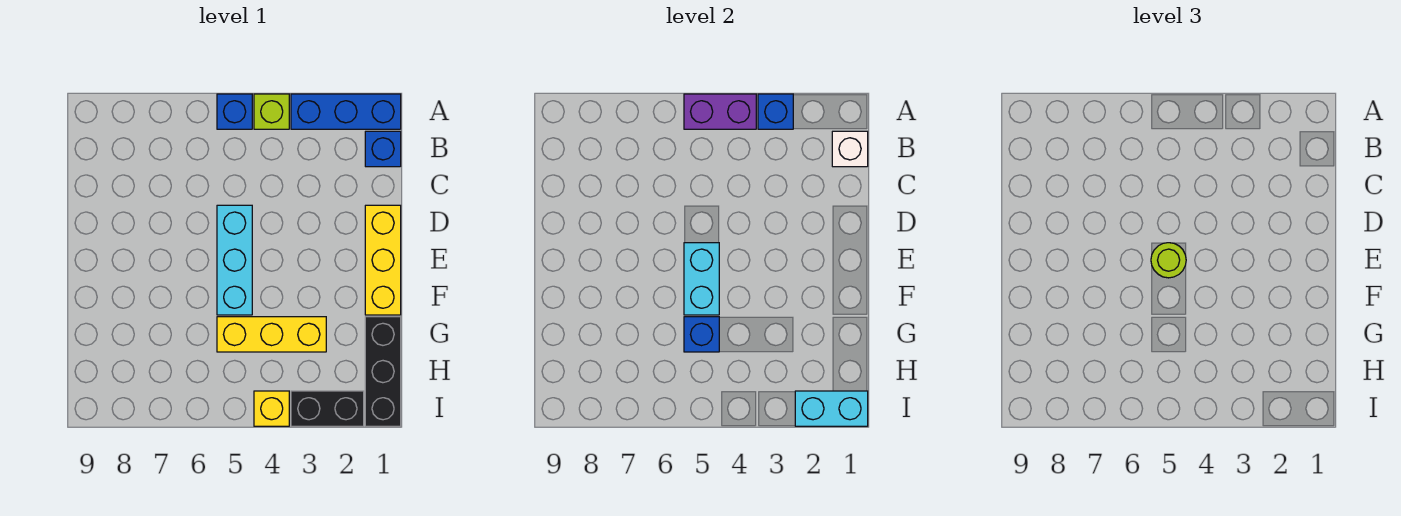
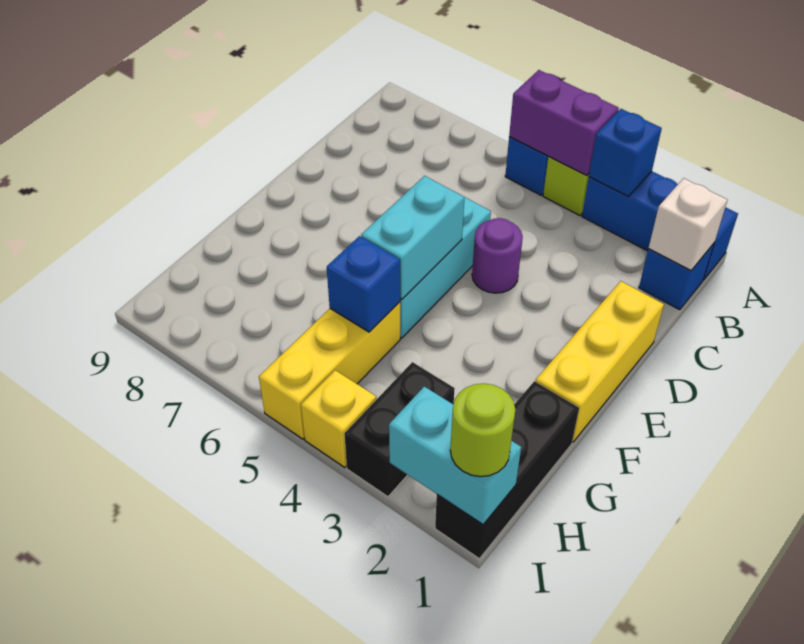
none -> purple 1x1 round brick [472,218,523,293]
lime 1x1 round brick [1151,243,1186,278] -> lime 1x1 round brick moved to [450,383,515,477]
yellow 1x3 brick [217,317,326,352] -> yellow 1x3 brick turned to [259,302,400,439]
black 1x2 brick [291,391,364,426] -> black 1x2 brick turned to [344,362,455,497]

